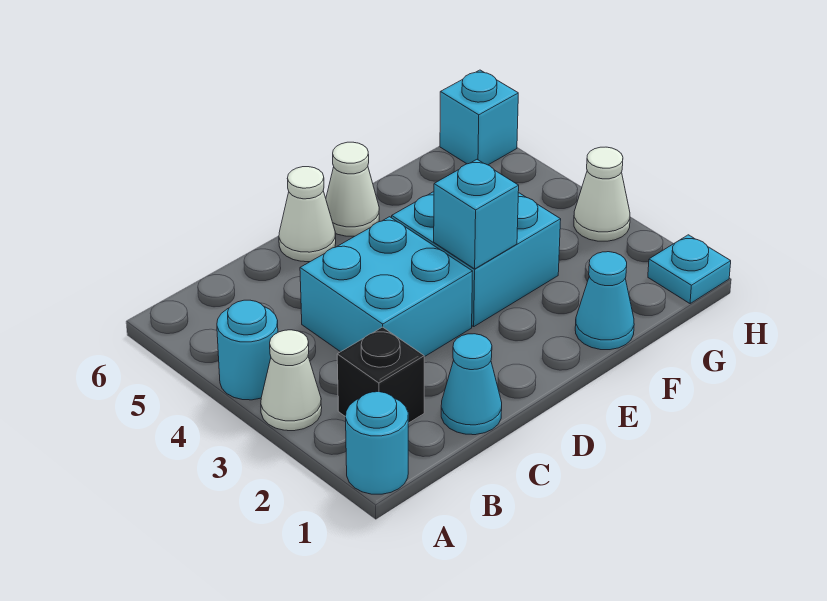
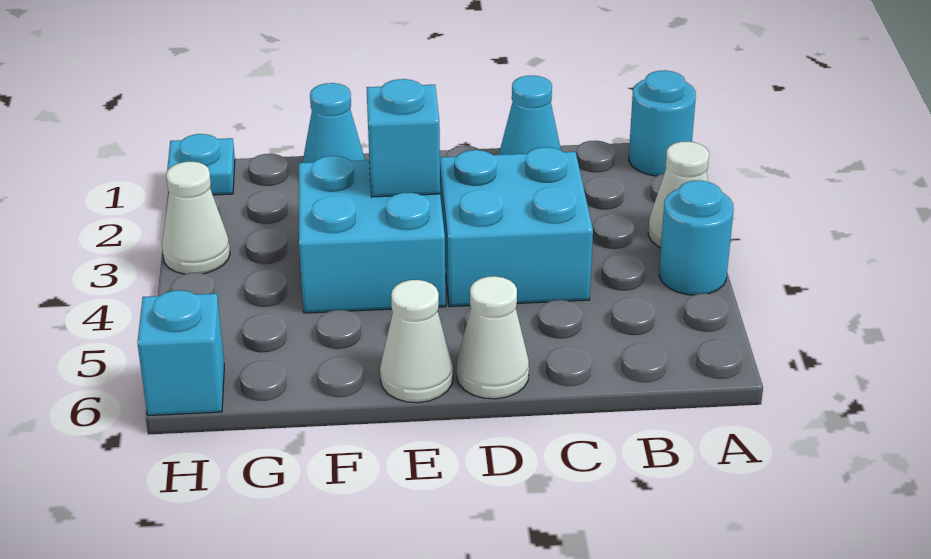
black 1x1 brick [337,327,424,423] -> none

